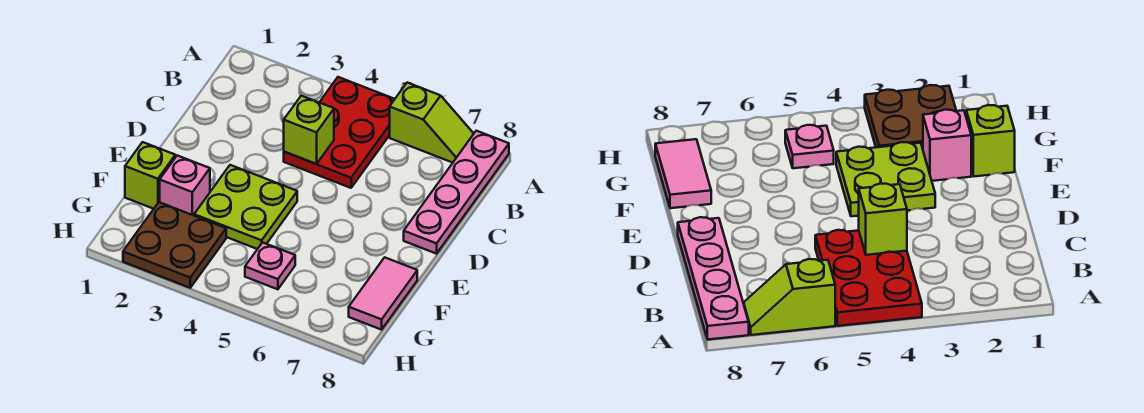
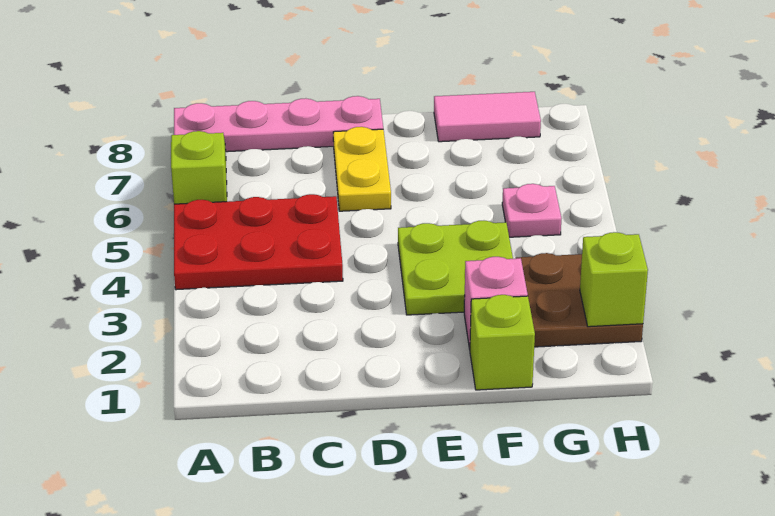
lime 1x1 brick [284,96,334,164] -> lime 1x1 brick moved to [580,232,648,327]
none -> yellow 1x2 plate [333,127,391,211]

